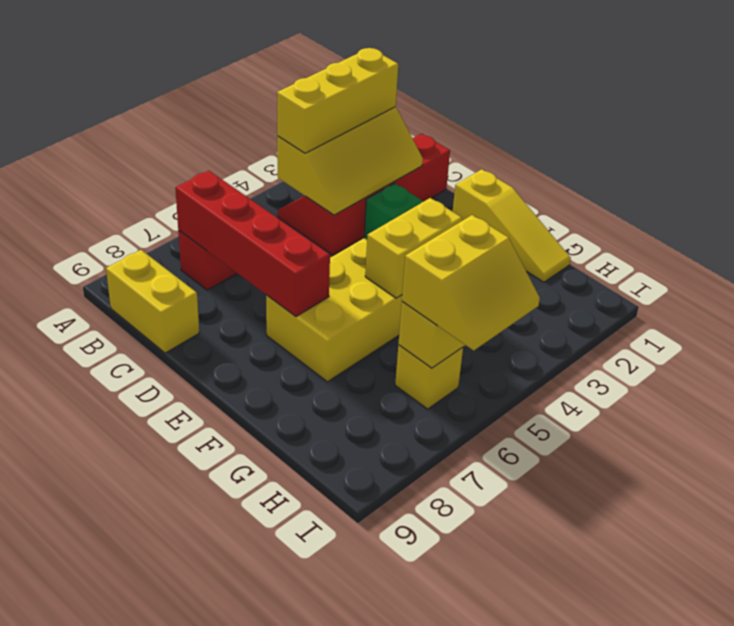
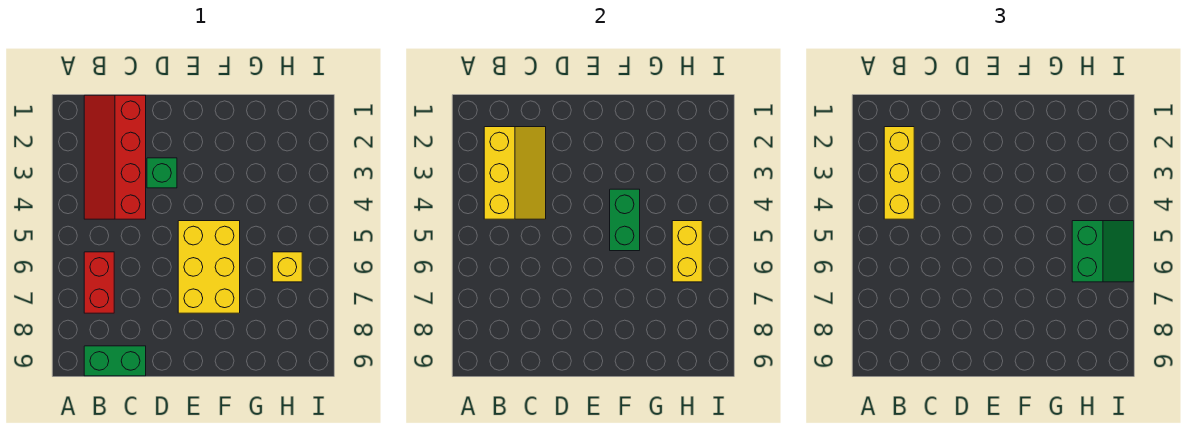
red 1x4 brick [175,171,330,317] -> none
yellow 1x2 brick [106,250,199,353] -> green 1x2 brick [84,346,146,376]
yellow 1x3 slope [453,169,571,282] -> none
yellow 1x2 brick [365,198,462,298] -> green 1x2 brick [610,189,640,251]
yellow 2x2 slope [402,215,540,350] -> green 2x2 slope [1072,221,1134,282]

